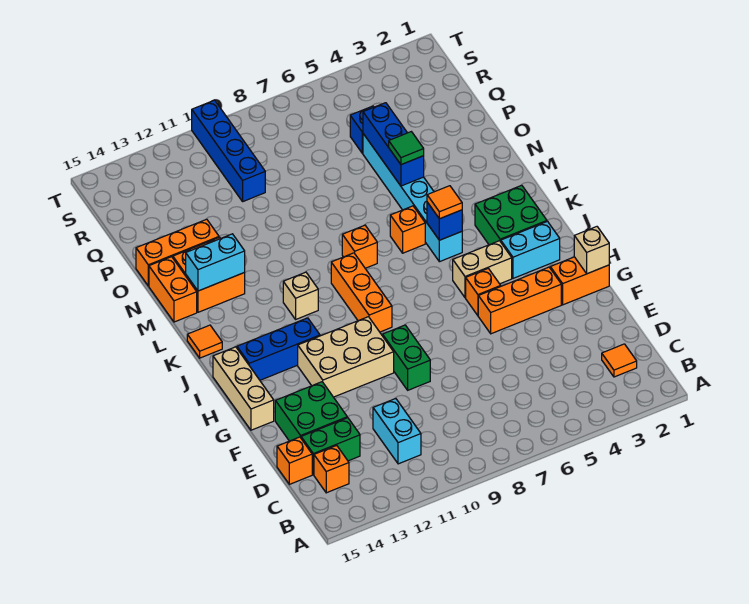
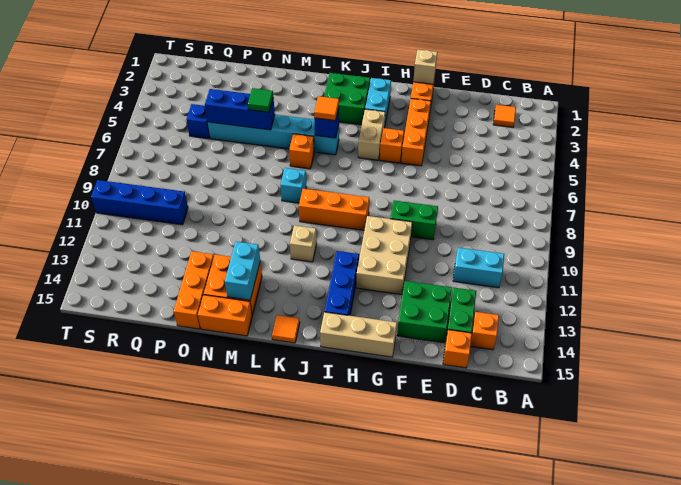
orange 1x1 brick [342,225,377,268] -> cyan 1x1 brick [281,168,306,203]

